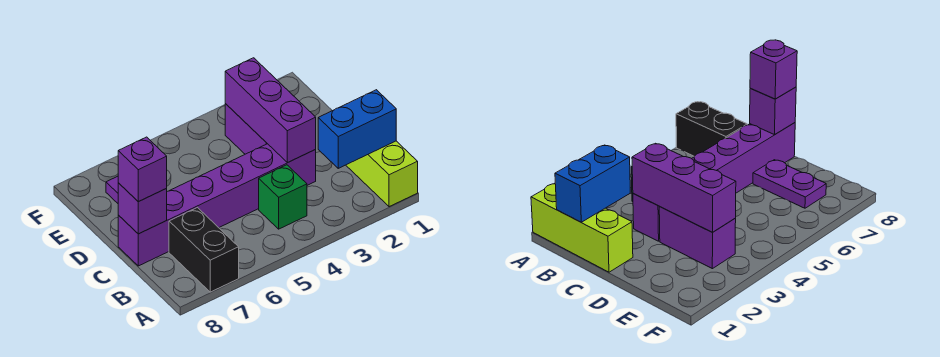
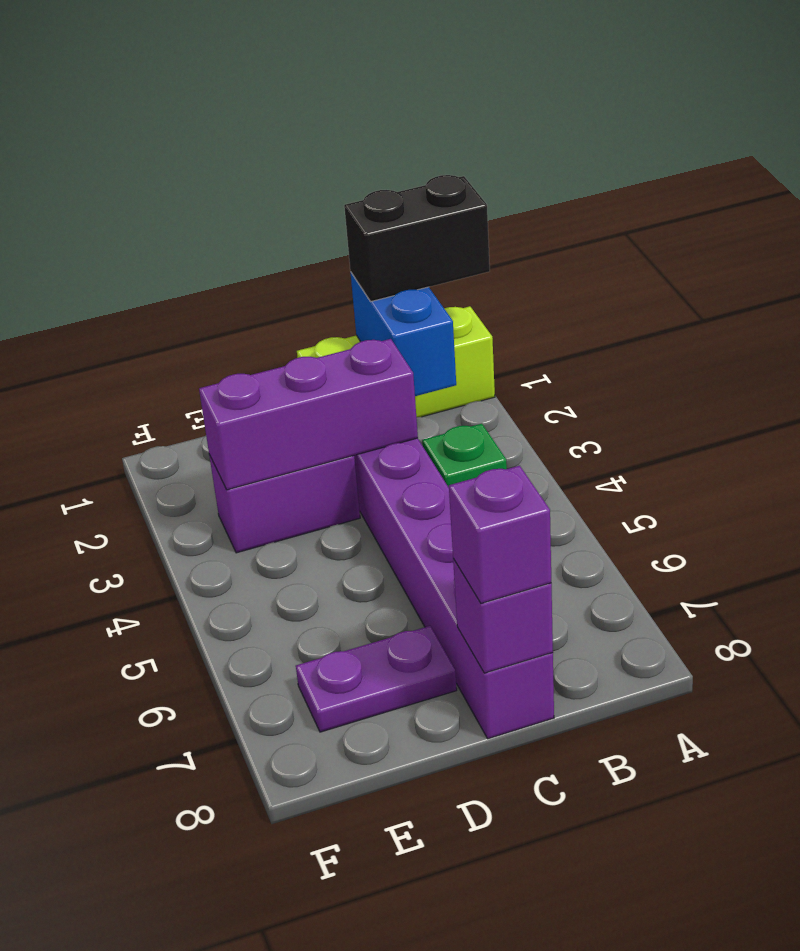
black 1x2 brick [169,208,239,292] -> black 1x2 brick moved to [344,175,490,301]

